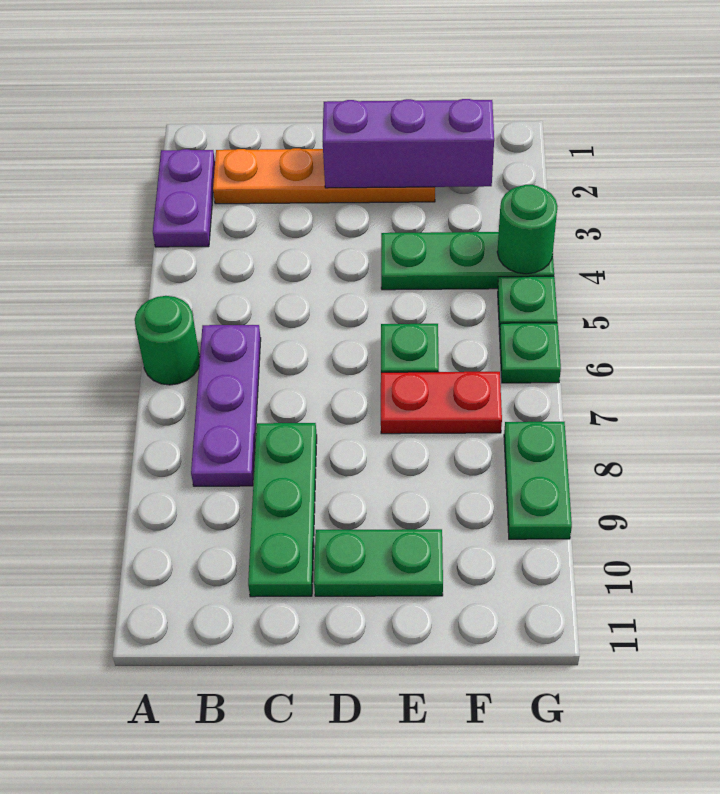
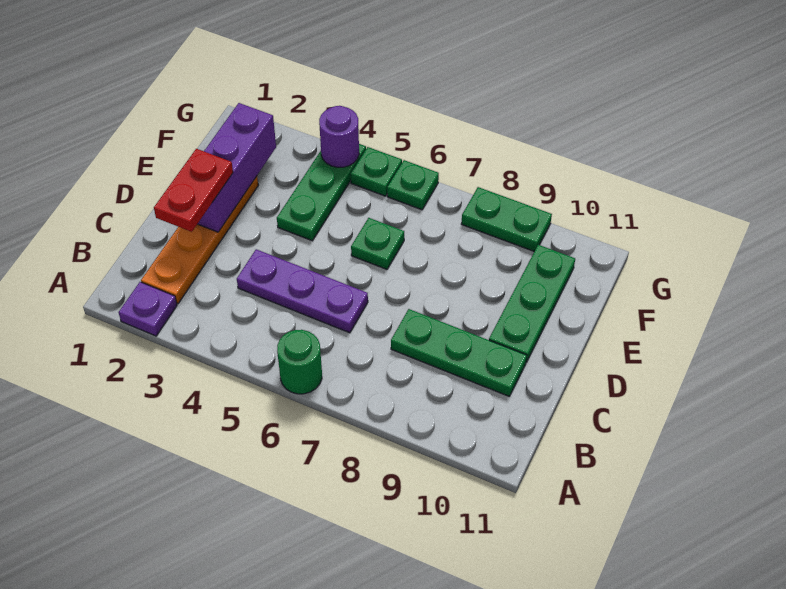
purple 1x2 plate [153,149,215,247] -> purple 1x1 plate [119,282,177,336]
purple 1x3 plate [191,325,261,486] -> purple 1x3 plate moved to [237,249,368,333]
green 1x2 plate [314,529,443,596] -> green 1x3 plate [489,245,575,362]
red 1x2 plate [381,372,502,434] -> red 1x2 plate moved to [154,149,233,232]
green 1x1 round brick [497,185,558,274] -> purple 1x1 round brick [319,106,359,167]

